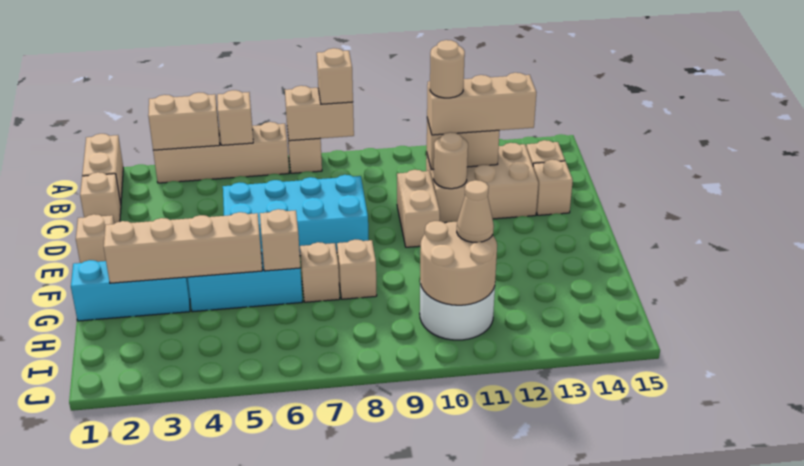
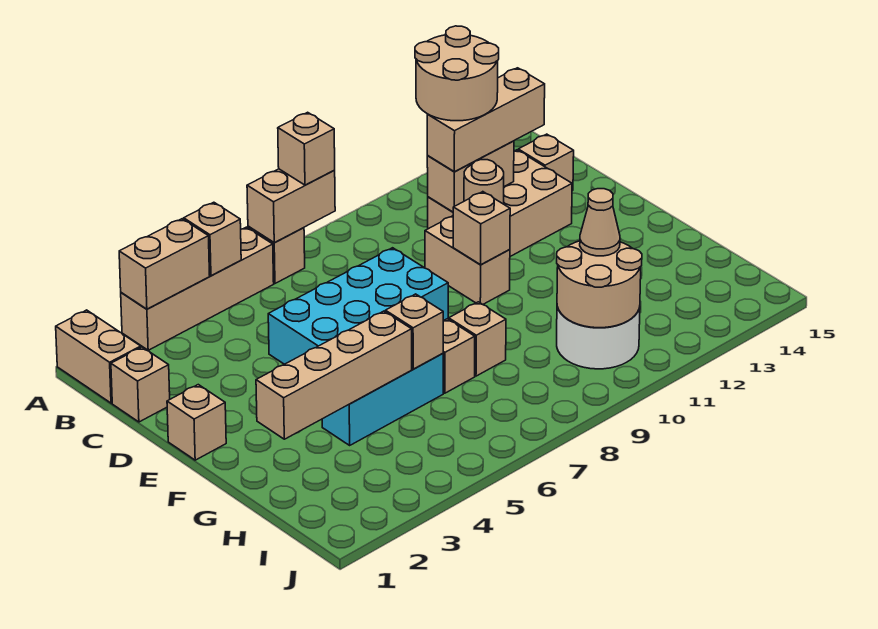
tan 1x1 round brick [430,40,465,98] -> tan 2x2 round brick [415,26,499,121]
tan 1x1 brick [533,160,573,215] -> tan 1x1 brick moved to [453,192,510,265]
cyan 1x3 brick [71,260,190,321] -> none

